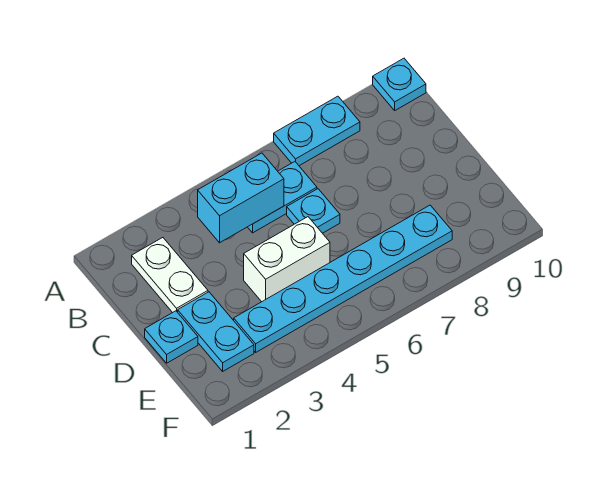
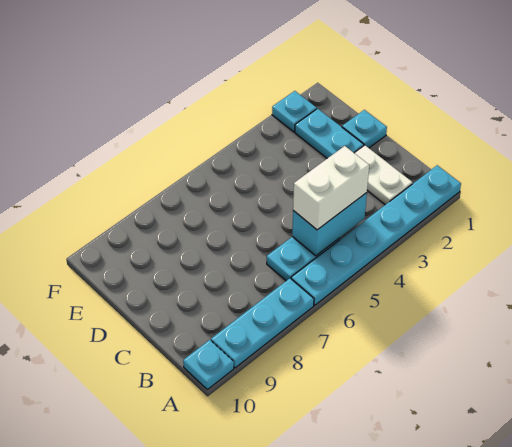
cyan 1x2 plate [274,96,360,166] -> cyan 1x3 plate [211,278,314,368]
cyan 1x1 plate [287,189,340,233] -> cyan 1x1 plate moved to [272,91,317,132]
white 1x2 brick [244,217,330,302] -> white 1x2 brick moved to [293,146,369,230]
cyan 1x6 plate [234,205,452,352] -> cyan 1x6 plate moved to [291,165,461,305]

